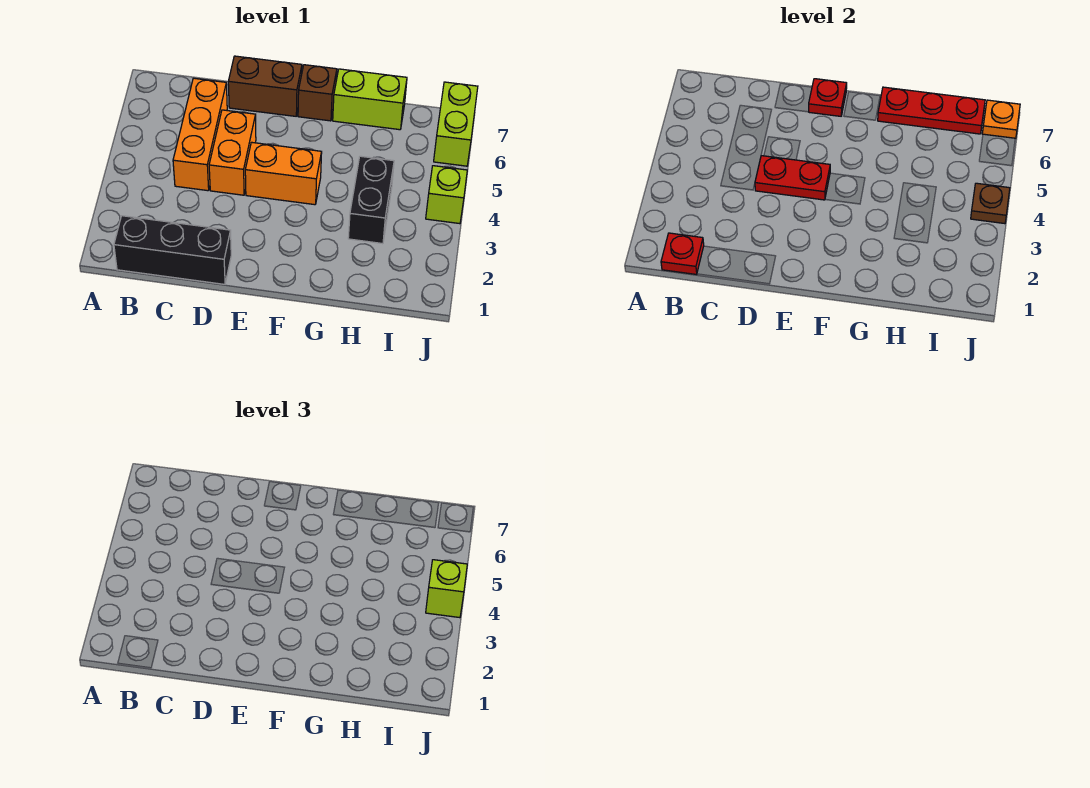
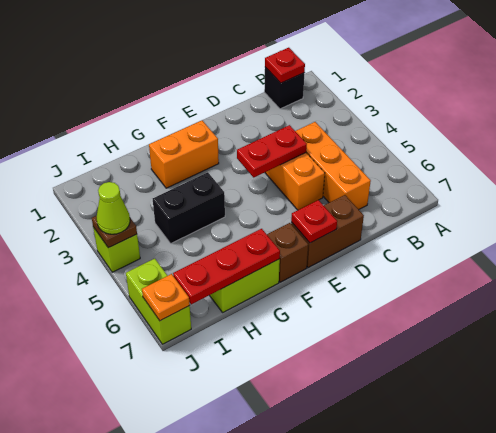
black 1x3 brick [114,216,231,284] -> black 1x1 brick [264,67,304,109]
orange 1x2 brick [245,142,322,205] -> orange 1x2 brick moved to [149,120,219,188]
black 1x2 brick [348,156,394,244] -> black 1x2 brick turned to [153,172,225,243]
lime 1x1 brick [426,560,467,618] -> lime 1x1 cone [97,182,130,234]

